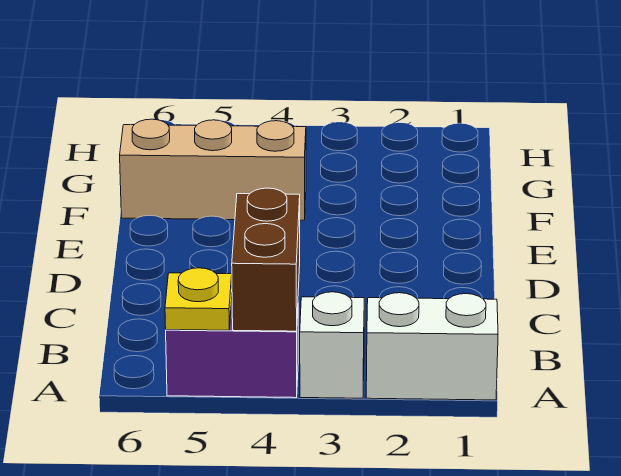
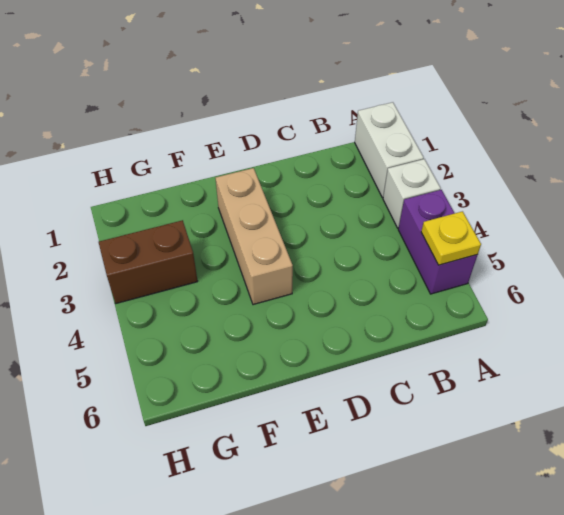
brown 1x2 brick [232,188,300,331] -> brown 1x2 brick moved to [99,220,198,303]
tan 1x3 brick [120,119,306,220] -> tan 1x3 brick moved to [216,168,293,305]

